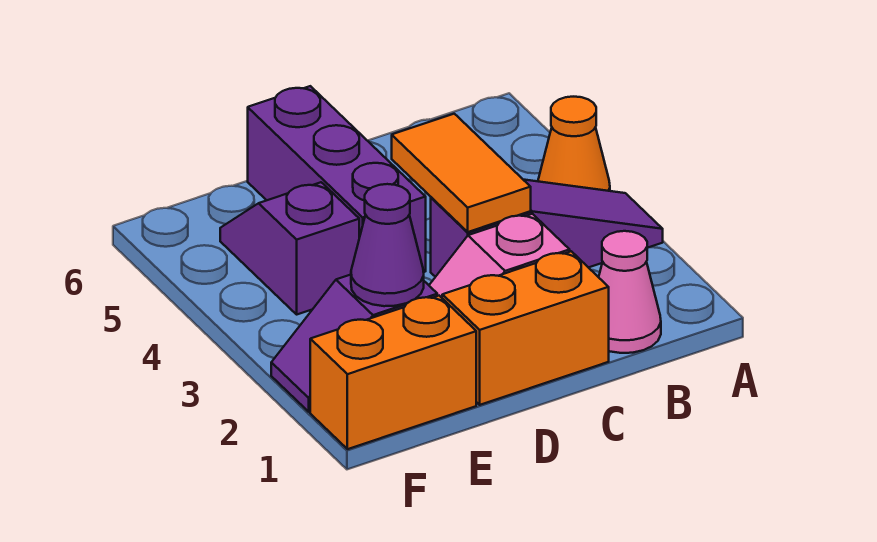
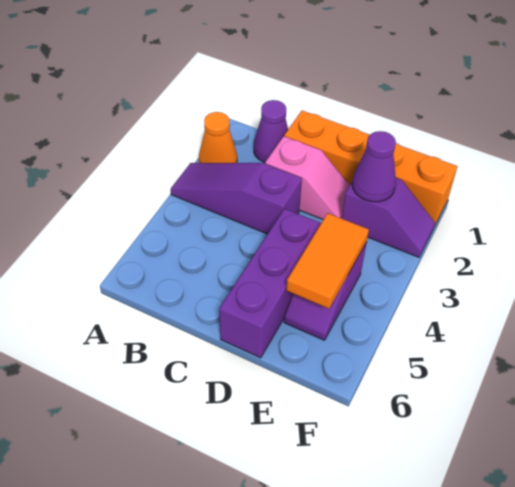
orange 1x1 cone [538,97,610,191] -> orange 1x1 cone moved to [199,112,237,163]
pink 1x1 cone [599,231,661,353] -> purple 1x1 cone [254,100,288,162]
orange 1x2 tile [392,114,531,232] -> orange 1x2 tile moved to [286,213,369,309]

